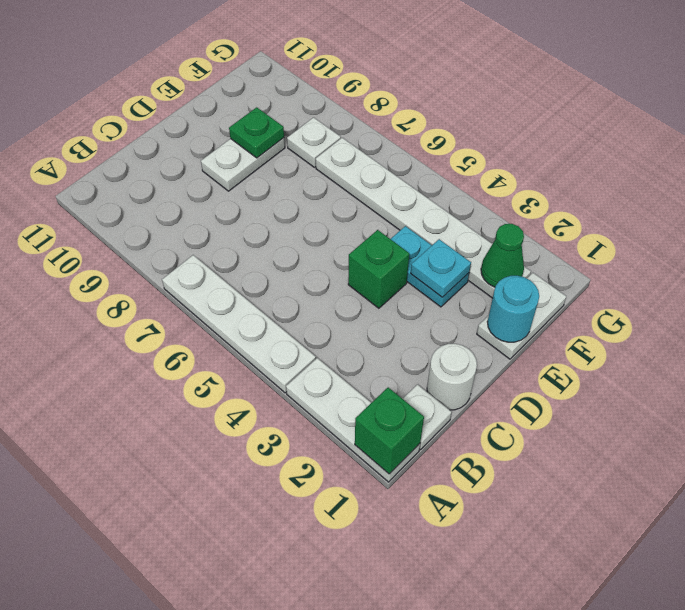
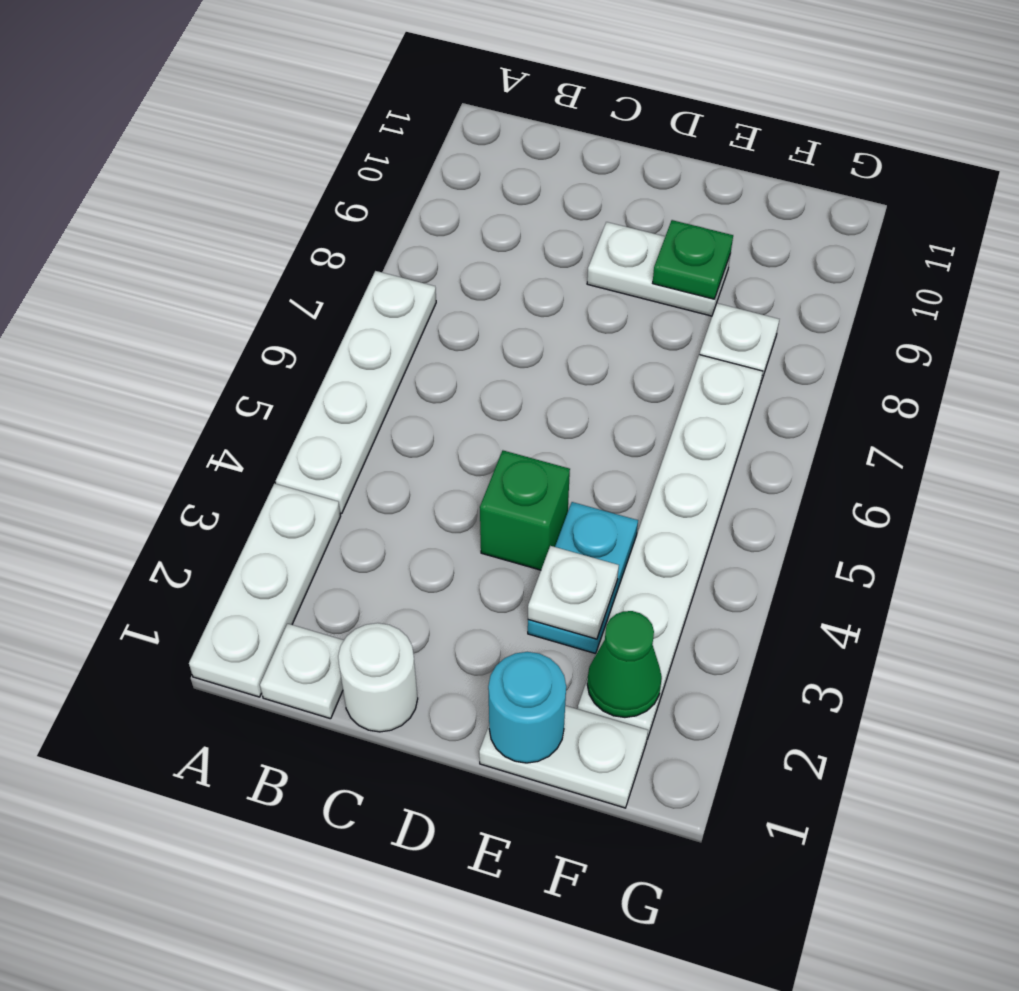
green 1x1 brick [355,387,424,474] -> none
cyan 1x1 plate [411,239,471,297] -> white 1x1 plate [528,546,619,639]

